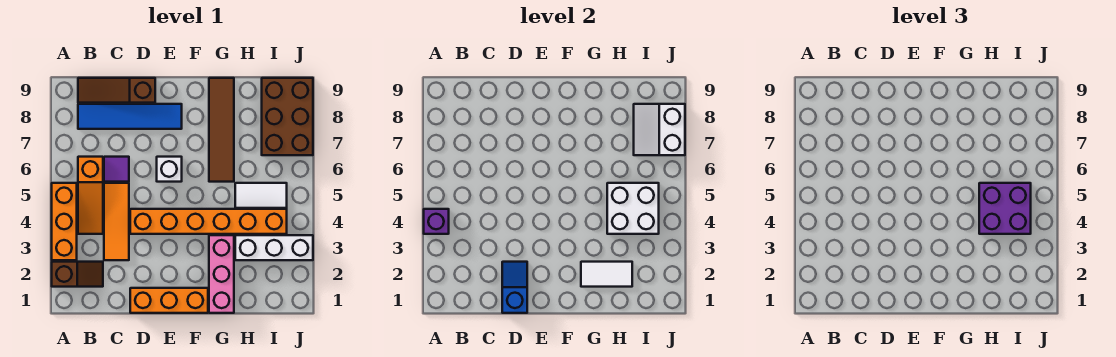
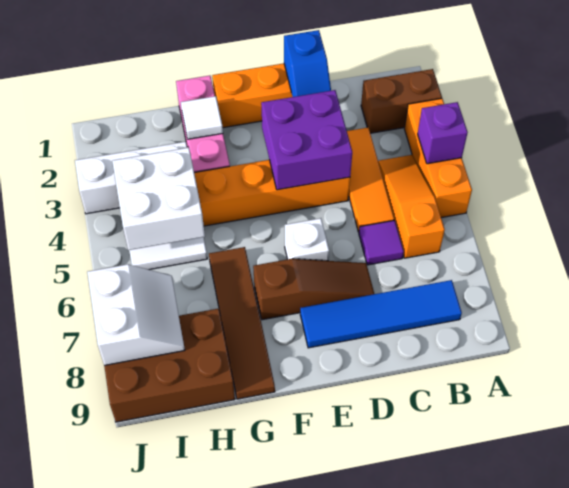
brown 1x2 slope [52,262,103,287] -> brown 1x2 brick [361,69,442,133]
brown 1x3 slope [78,78,155,103] -> brown 1x3 slope moved to [253,259,374,320]
white 1x2 tile [581,262,632,287] -> white 1x1 tile [181,96,223,139]
purple 2x2 brick [979,183,1031,234] -> purple 2x2 brick moved to [261,90,352,190]
brown 2x3 brick [262,78,313,155] -> brown 2x3 brick turned to [104,309,235,422]

